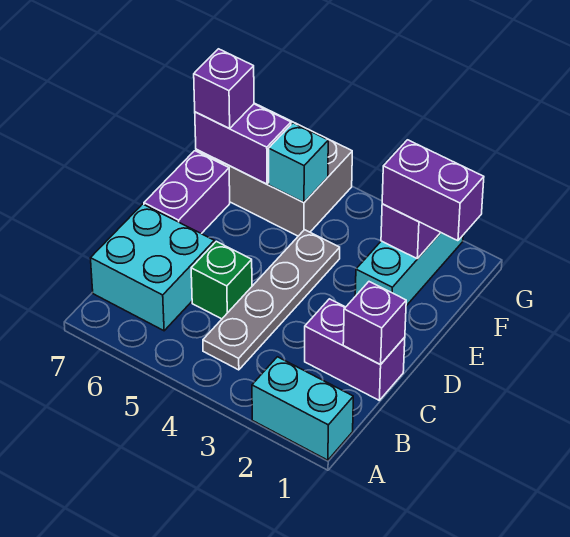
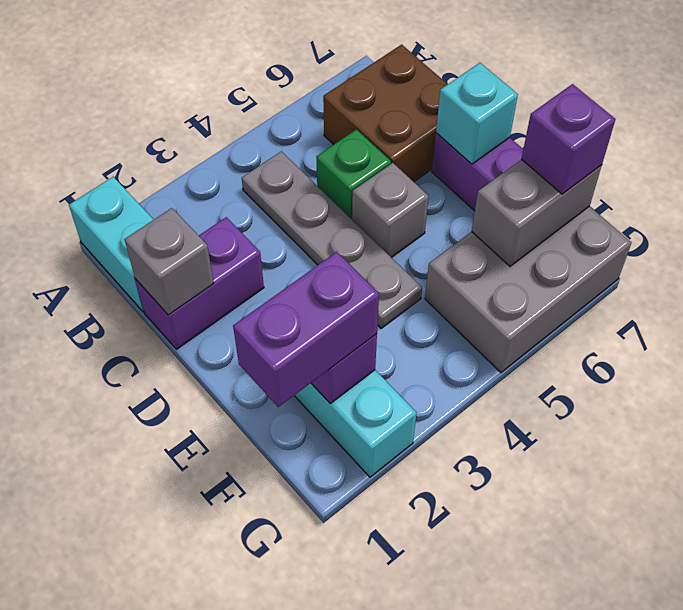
cyan 1x2 brick [252,357,353,460] -> cyan 1x2 brick turned to [69,177,154,312]
cyan 2x2 brick [91,204,214,331] -> brown 2x2 brick [323,45,448,182]
purple 1x1 brick [343,282,406,365] -> grey 1x1 brick [125,208,214,315]
none -> grey 1x1 brick [352,163,429,258]
cyan 1x1 brick [269,123,328,203] -> cyan 1x1 brick moved to [436,63,518,164]
purple 1x2 brick [195,104,291,184] -> grey 1x2 brick [472,159,602,266]

